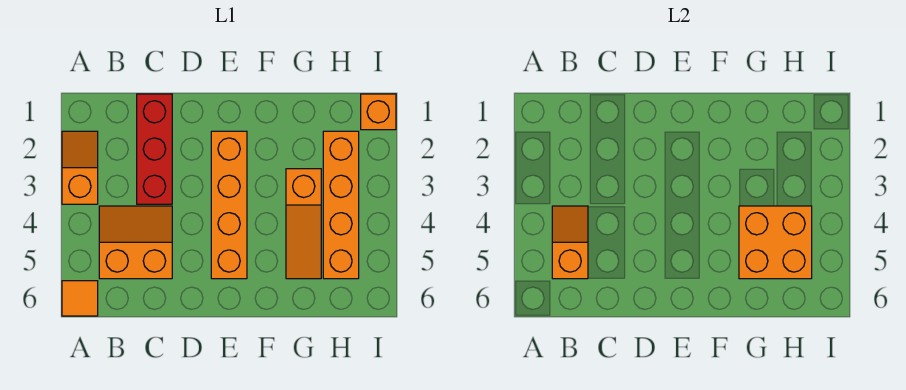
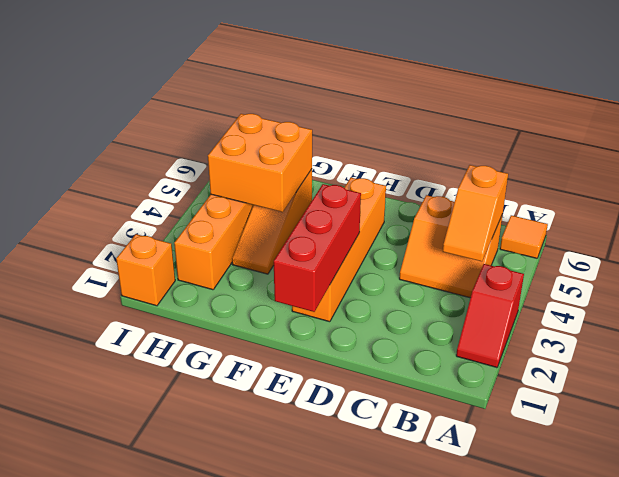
orange 1x2 slope [62,131,98,204] -> red 1x2 slope [456,264,524,367]
red 1x3 brick [137,94,172,204] -> red 1x3 brick moved to [274,184,361,312]
orange 1x3 slope [286,169,321,279] -> orange 1x3 slope turned to [232,169,312,274]

